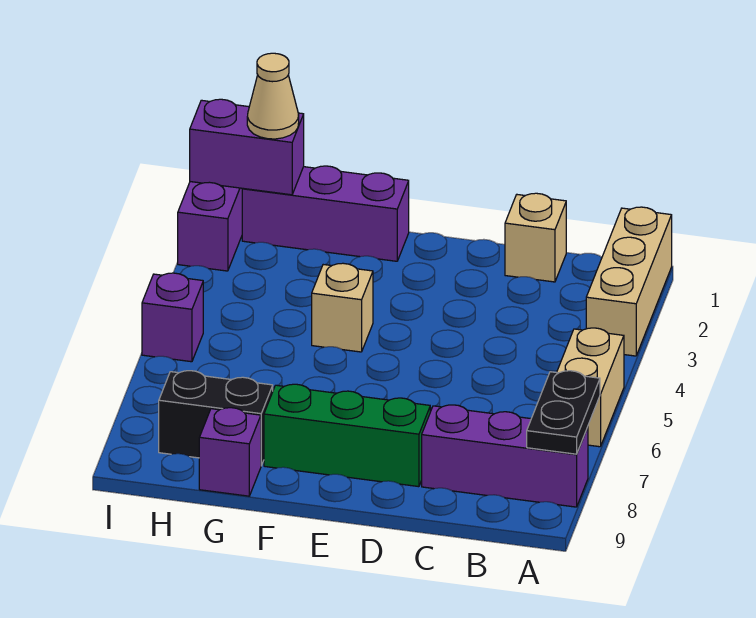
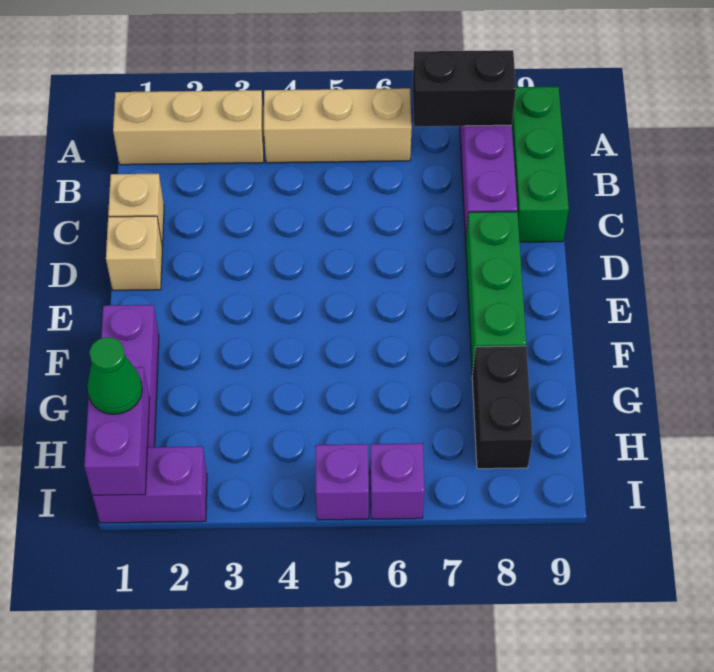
tan 1x2 brick [557,328,624,447] -> tan 1x3 brick [264,88,412,163]
black 1x2 plate [527,371,600,454] -> black 1x2 brick [413,50,516,126]
none -> green 1x3 brick [512,87,569,242]
tan 1x1 brick [312,263,373,352] -> tan 1x1 brick moved to [106,216,162,290]
purple 1x1 brick [199,408,261,496] -> purple 1x1 brick moved to [370,443,425,519]
tan 1x1 cone [247,53,299,139] -> green 1x1 cone [87,337,142,414]

